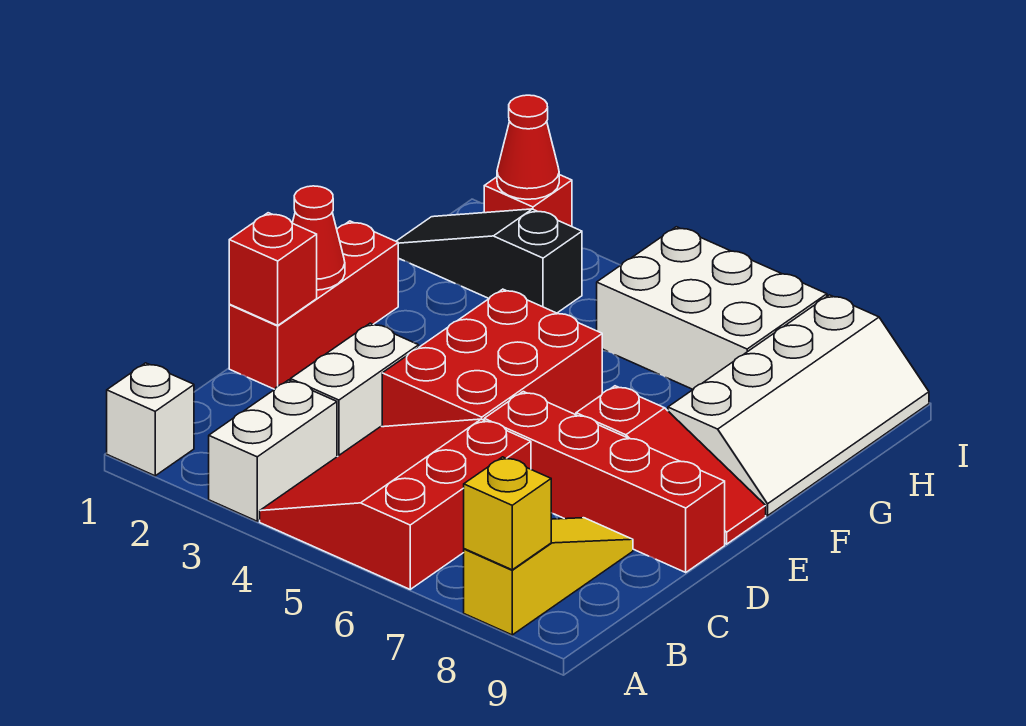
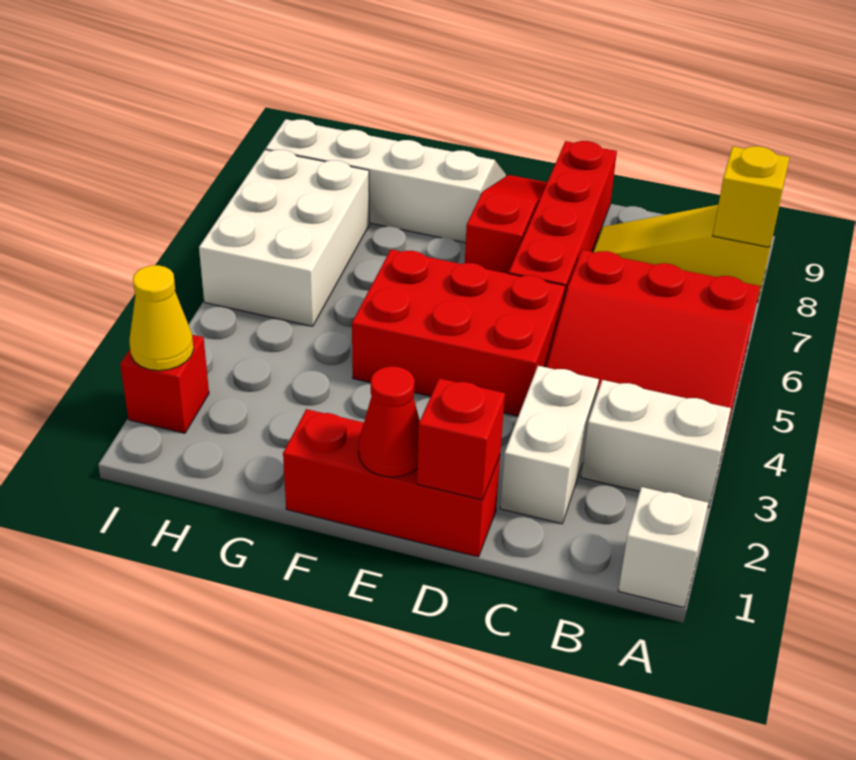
white 1x2 brick [290,323,419,457] -> white 1x2 brick turned to [500,366,599,524]
black 1x3 slope [396,209,582,313] -> none
red 1x1 cone [497,95,559,199] -> yellow 1x1 cone [129,265,194,371]

